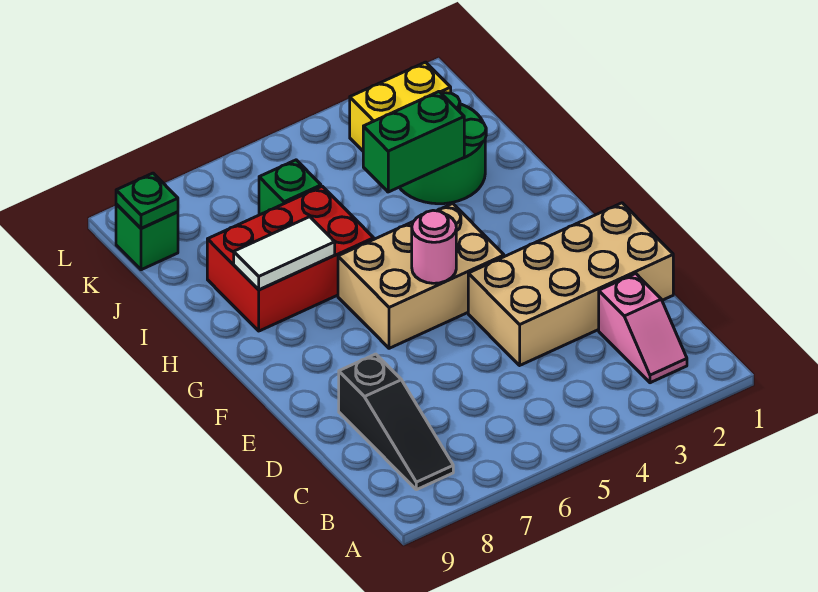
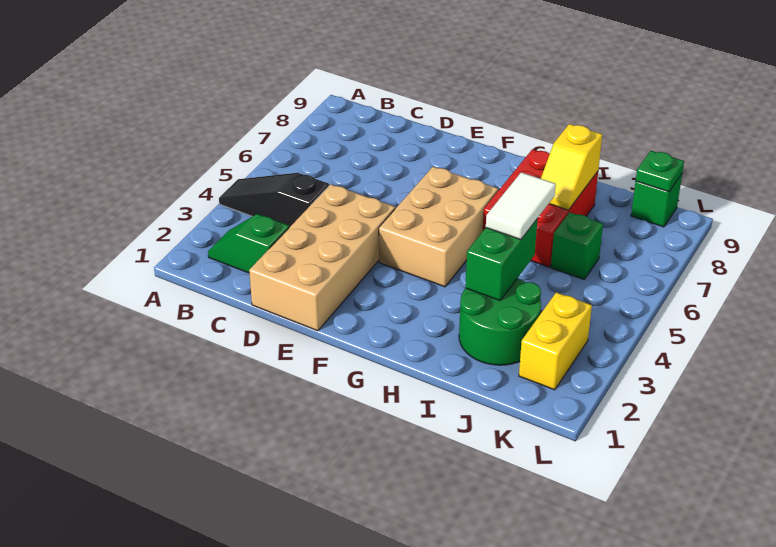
pink 1x2 slope [599,274,687,383] -> green 1x2 slope [208,214,289,273]
black 1x3 slope [339,354,453,490] -> black 1x3 slope moved to [219,173,329,227]
pink 1x1 round brick [412,210,456,283] -> none
white 1x2 tile [234,217,335,290] -> white 1x2 tile moved to [486,172,556,240]
none -> yellow 1x2 slope [541,124,602,210]

